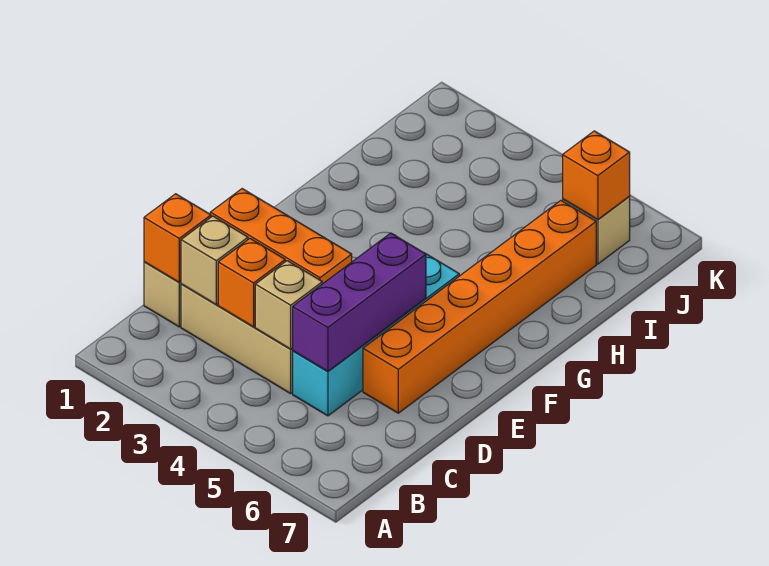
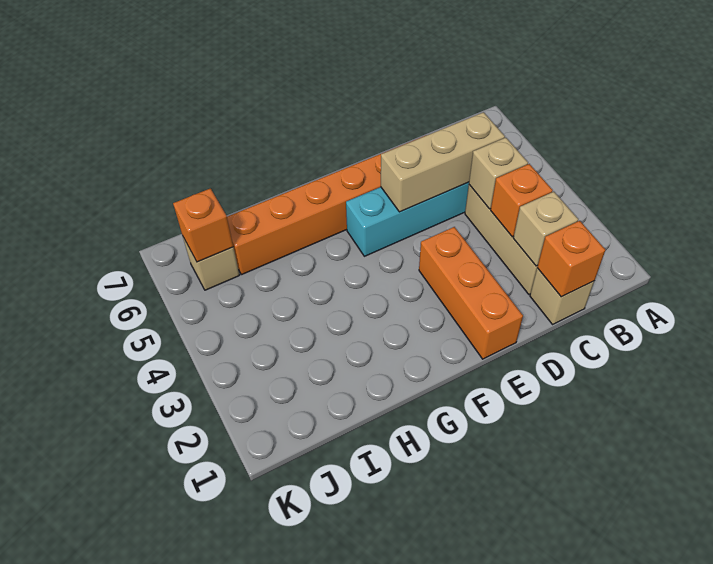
purple 1x3 brick [293,233,426,371] -> tan 1x3 brick [381,112,505,212]

